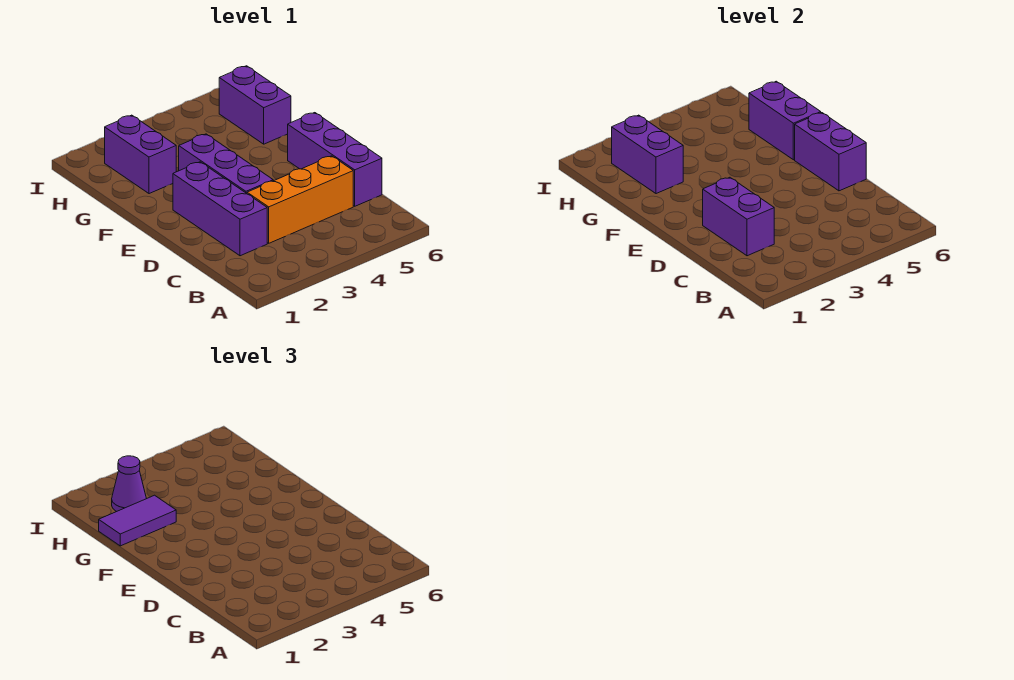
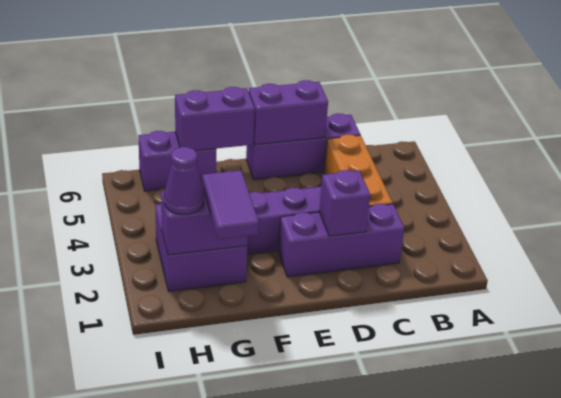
purple 1x2 brick [703,177,774,256] -> purple 1x1 brick [319,170,370,236]
purple 1x2 brick [105,115,176,194] -> purple 2x2 brick [155,204,248,291]

